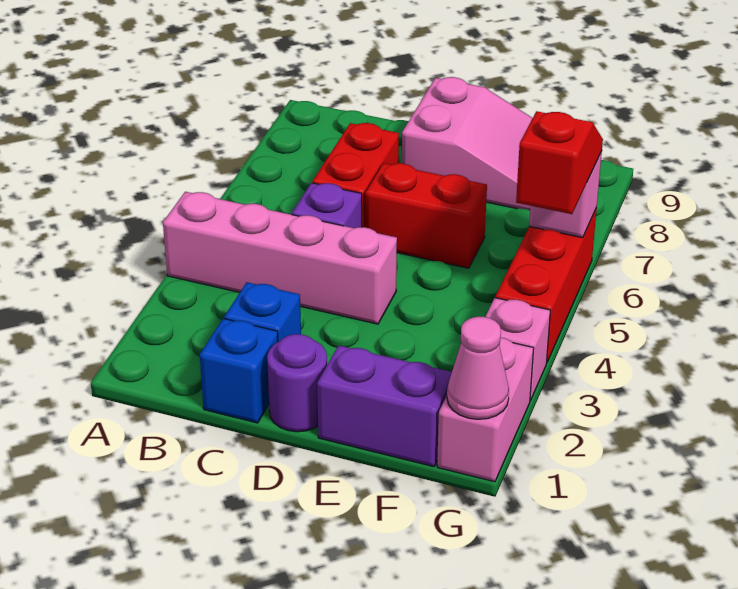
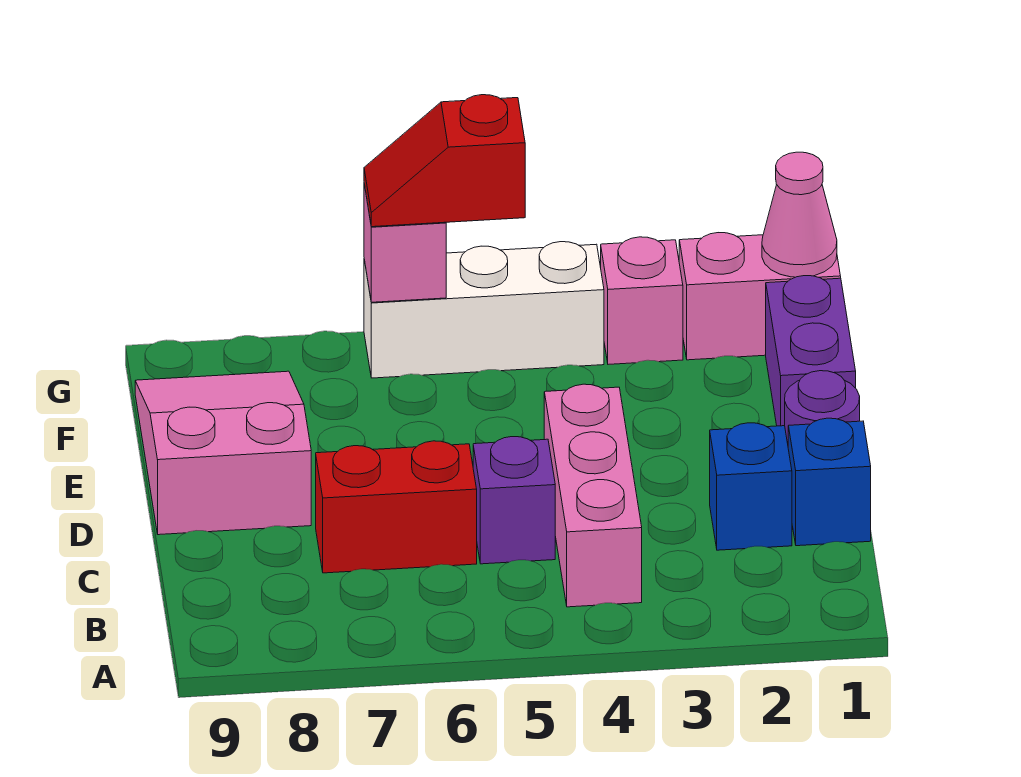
pink 1x4 brick [163,192,397,324] -> pink 1x3 brick [544,384,642,607]
red 1x2 brick [365,163,487,268] -> none
red 1x3 brick [495,208,597,362] -> white 1x3 brick [364,242,604,378]

